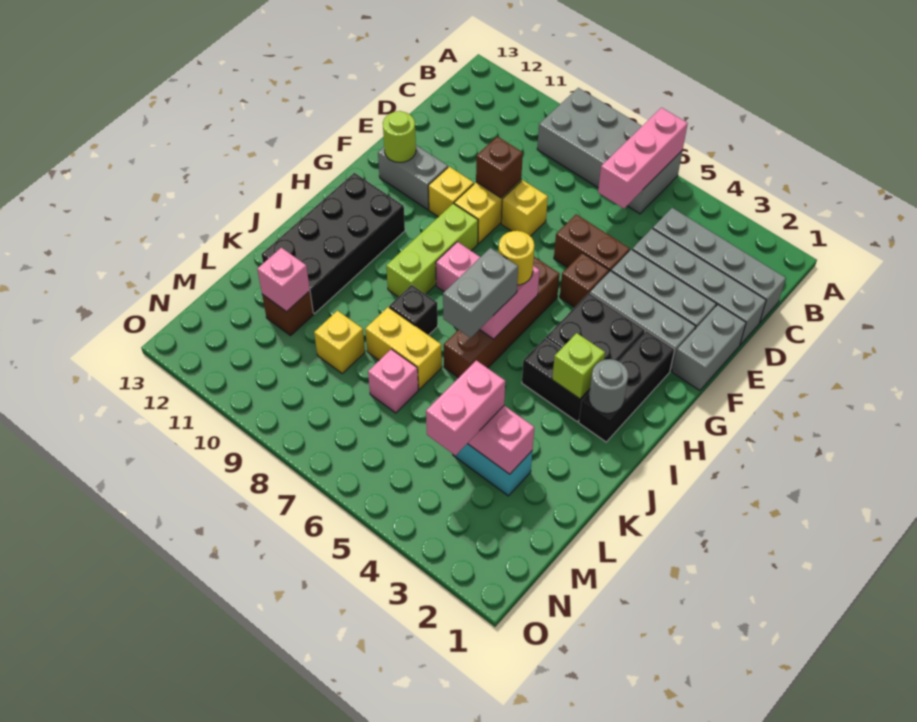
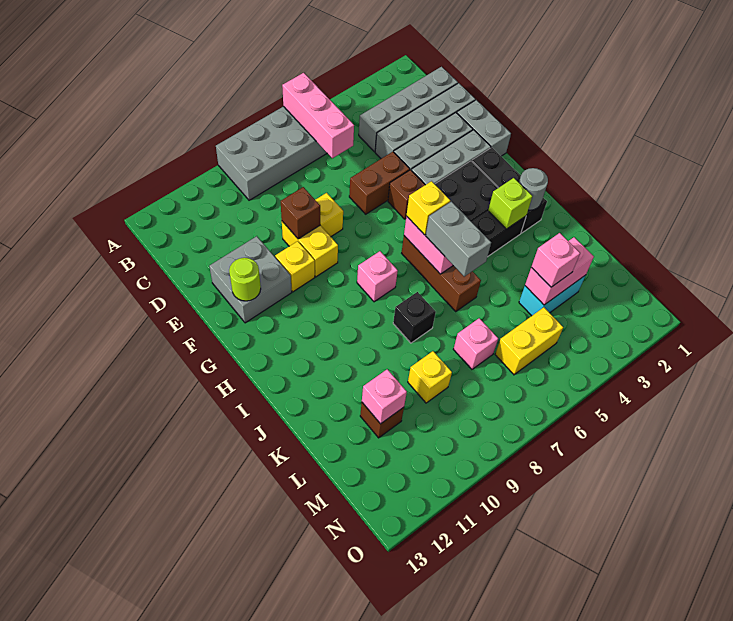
grey 1x2 brick [378,145,448,210] -> grey 2x2 brick [209,236,292,323]
brown 1x4 brick [444,257,560,378] -> brown 1x3 brick [402,236,481,311]
lime 1x3 brick [386,204,478,297] -> none
yellow 1x1 round brick [499,231,534,285] -> yellow 1x1 brick [406,181,450,235]
black 2x4 brick [261,173,405,314] -> none
yellow 1x2 brick [365,307,442,389] -> yellow 1x2 brick moved to [495,307,563,375]
pink 1x2 brick [426,360,505,455] -> pink 1x1 brick [531,233,580,287]

